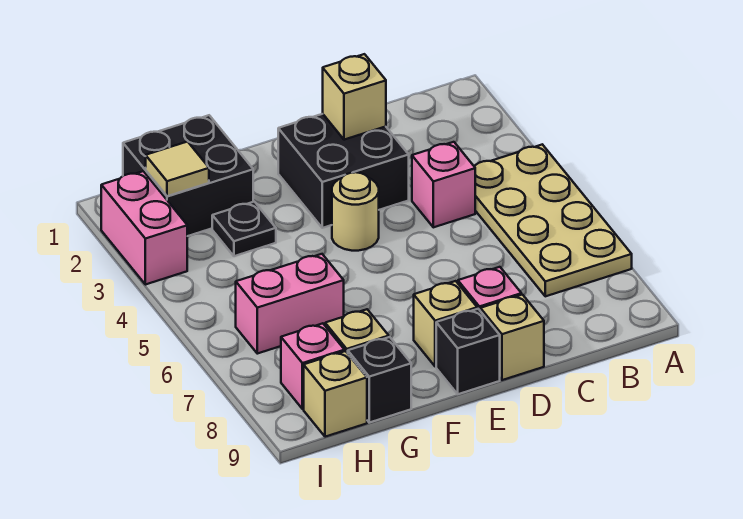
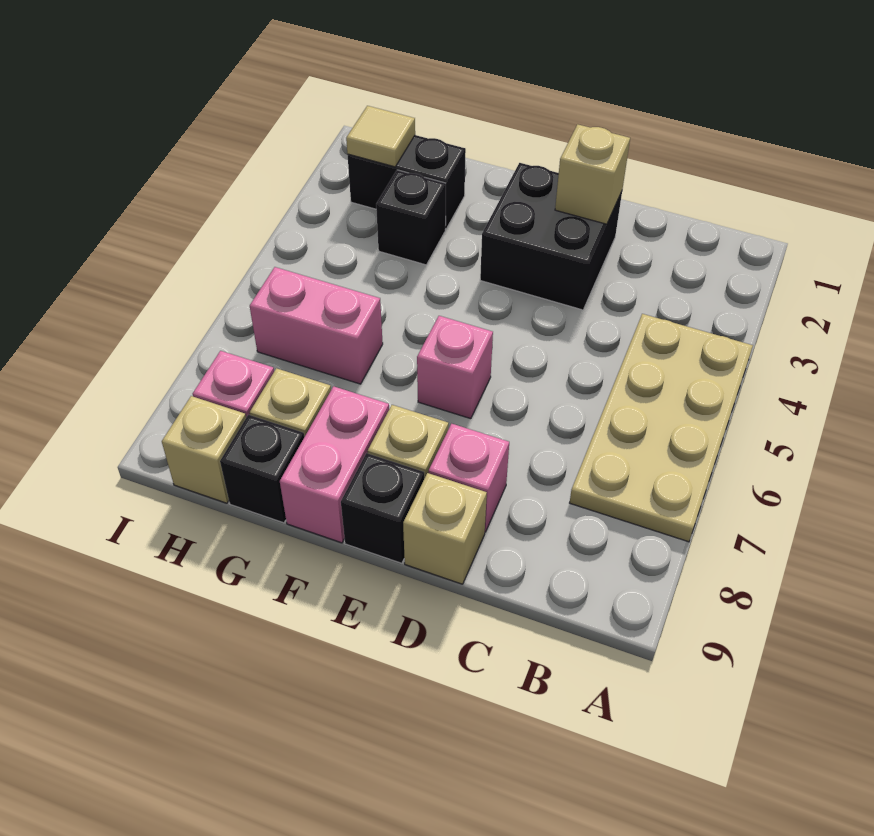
pink 1x1 brick [412,142,475,227] -> pink 1x1 brick moved to [417,316,493,419]
tan 1x1 round brick [332,172,379,251] -> none
black 2x2 brick [123,115,253,236] -> black 1x2 brick [348,135,466,229]
black 1x1 plate [212,202,276,256] -> black 1x1 brick [376,170,446,265]
pink 1x2 brick [101,171,187,285] -> pink 1x2 brick moved to [280,386,389,543]

